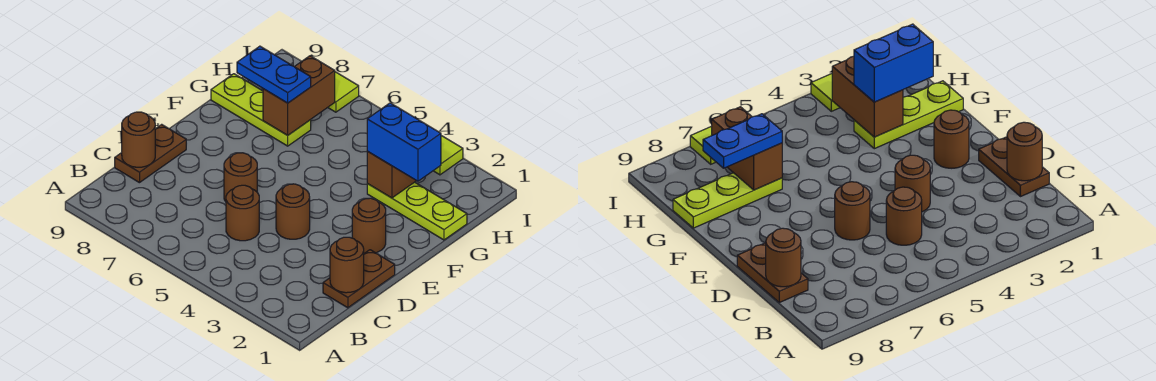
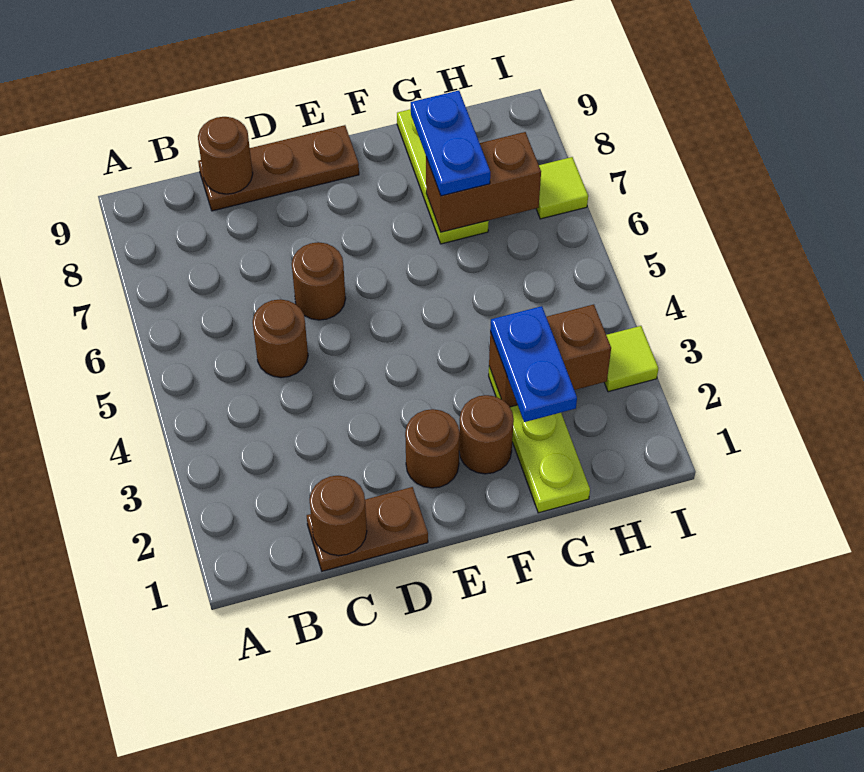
brown 1x2 plate [115,124,186,183] -> brown 1x3 plate [198,125,359,211]
brown 1x1 round brick [276,184,310,239] -> brown 1x1 round brick moved to [459,395,514,474]
blue 1x2 brick [367,103,441,181] -> blue 1x2 plate [490,306,577,422]

